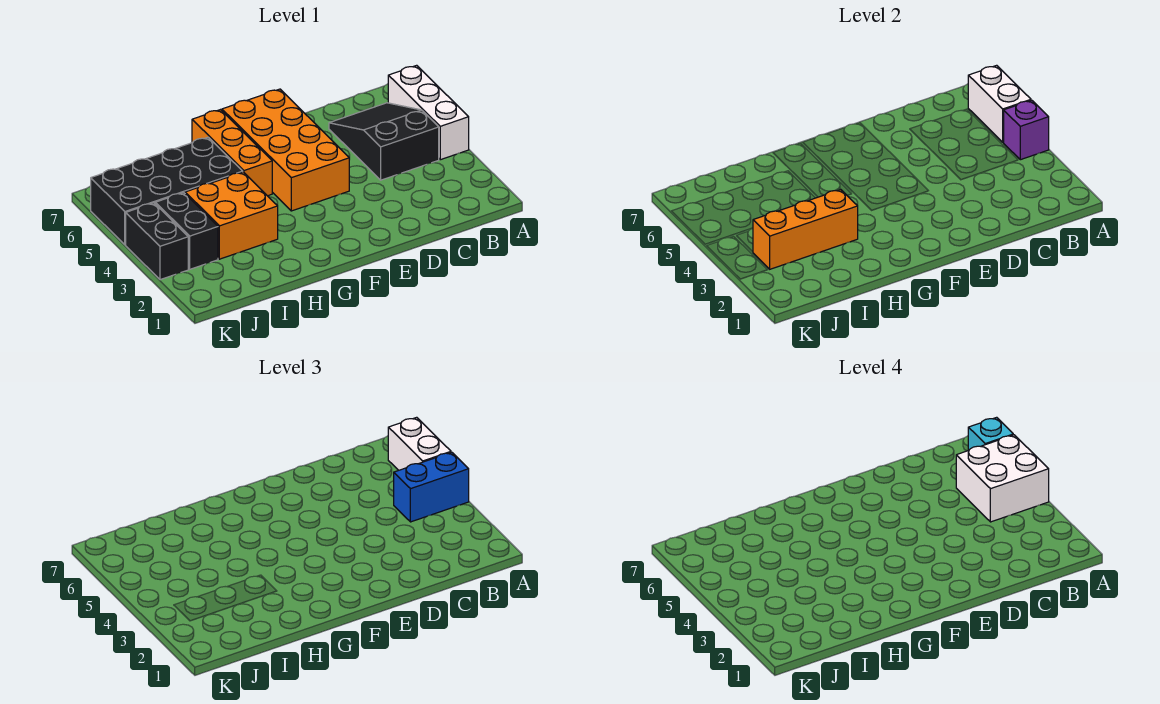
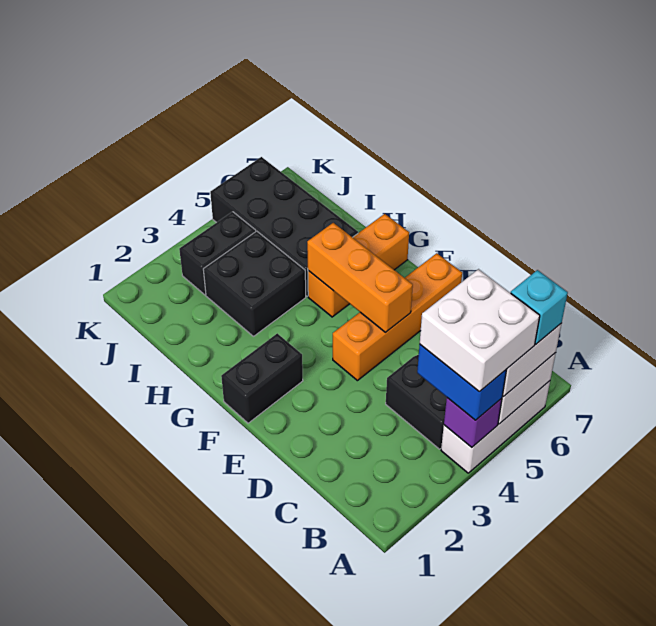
orange 2x4 brick [222,89,349,211] -> orange 1x4 brick [333,253,462,381]
orange 2x2 brick [185,172,278,259] -> black 2x2 brick [203,231,306,336]
orange 1x3 brick [753,190,858,269] -> orange 1x3 brick moved to [307,223,413,333]
black 1x2 brick [126,203,188,280] -> black 1x2 brick moved to [221,333,303,423]

